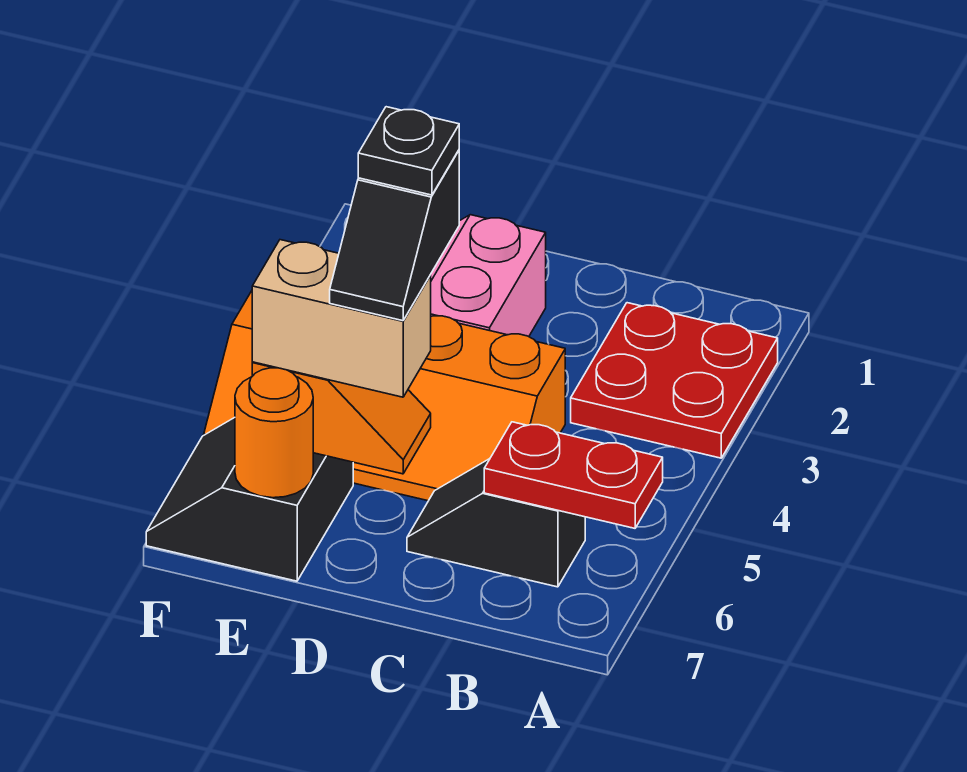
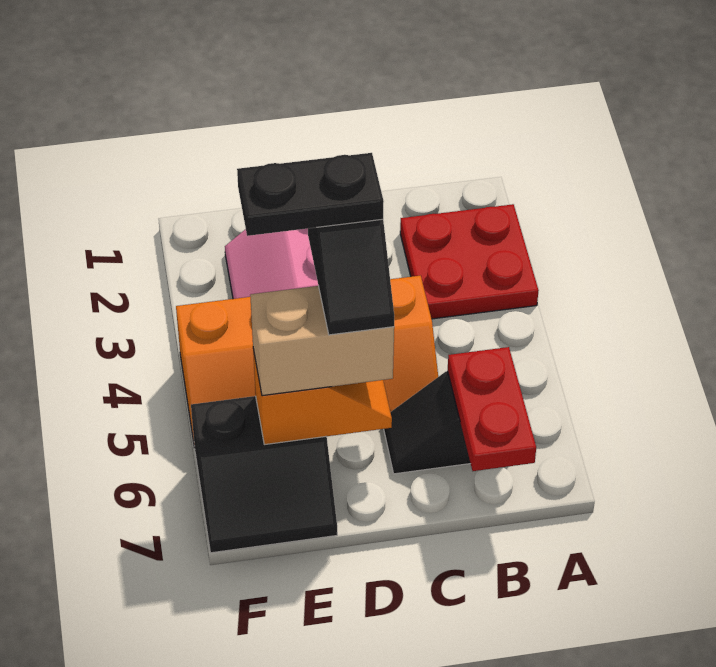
red 1x2 plate [484,422,663,528] -> red 1x2 plate turned to [448,347,536,471]
black 1x1 plate [358,107,459,195] -> black 1x2 plate [237,153,384,236]
black 2x2 slope [146,418,353,581] -> black 2x2 slope turned to [191,396,337,553]
orange 1x1 round brick [235,368,313,498] -> none

